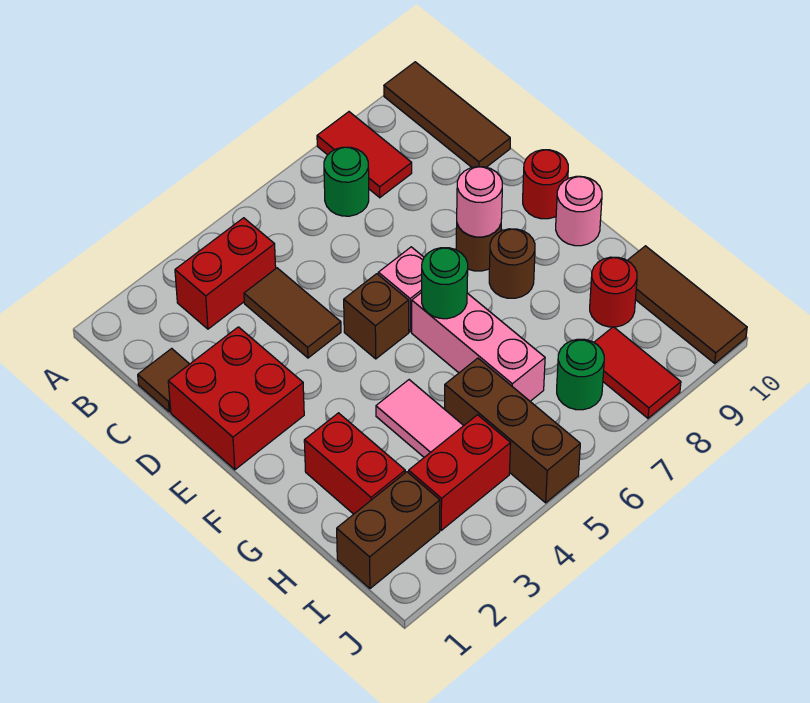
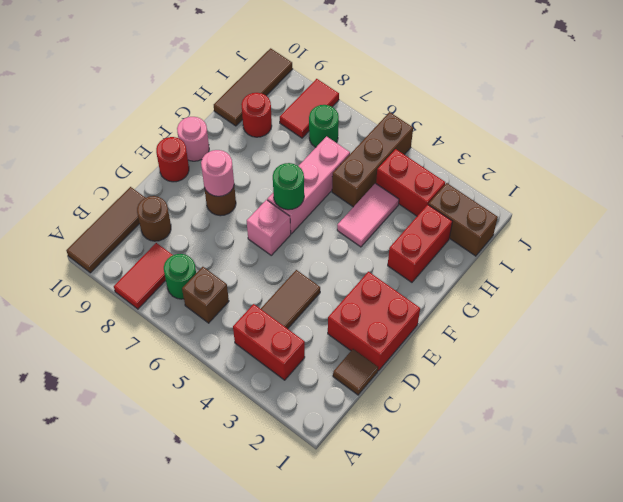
brown 1x1 brick [344,274,409,359] -> brown 1x1 brick moved to [182,267,229,323]
brown 1x1 round brick [489,229,535,298] -> brown 1x1 round brick moved to [137,196,171,241]

